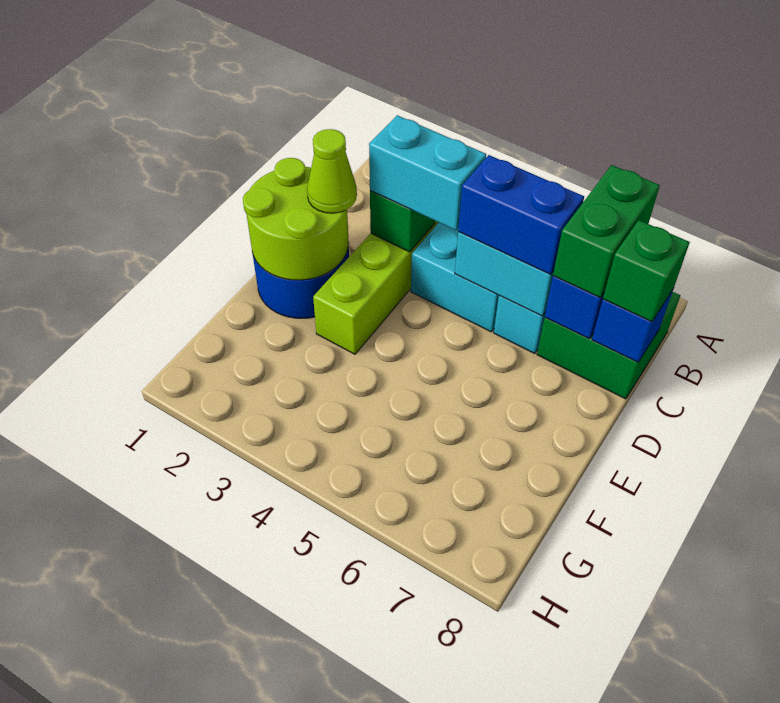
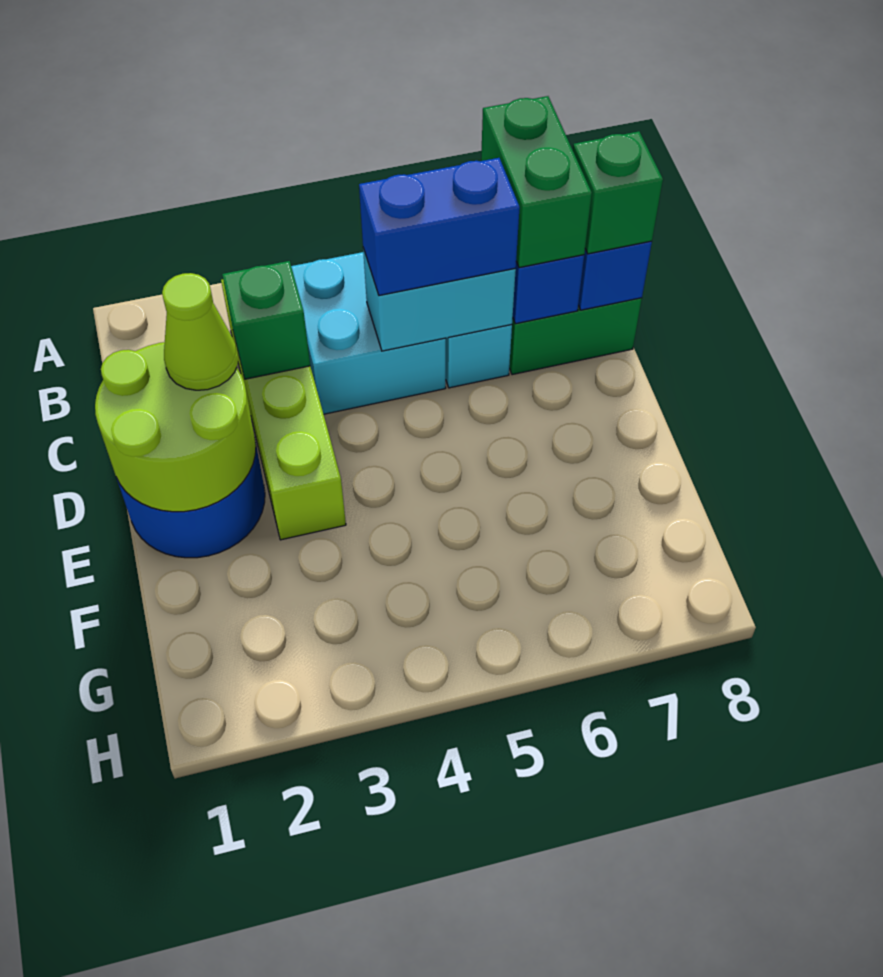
cyan 1x2 brick [369,115,486,230] -> none

